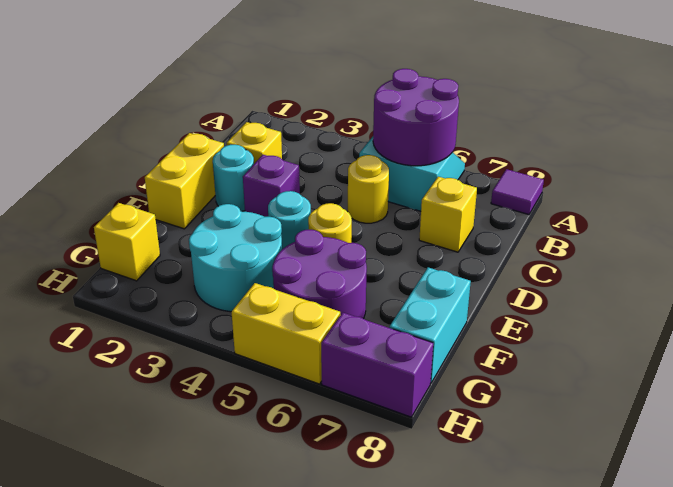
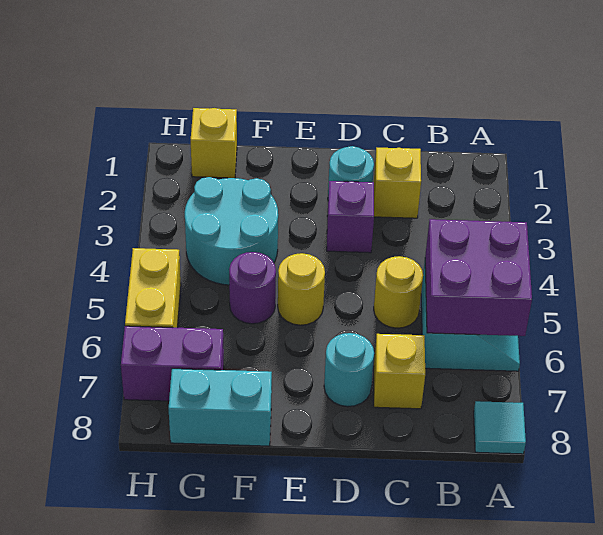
purple 2x2 round brick [373,69,459,166] -> purple 2x2 brick [425,219,532,336]
purple 1x1 tile [491,169,544,215] -> cyan 1x1 tile [474,401,526,454]
yellow 1x2 brick [145,133,224,229] -> none
cyan 1x1 round brick [268,191,311,249] -> cyan 1x1 round brick moved to [324,333,374,407]
purple 2x2 round brick [272,230,367,319] -> purple 1x1 round brick [229,252,276,324]
purple 1x2 brick [321,313,433,417] -> purple 1x2 brick turned to [121,326,224,401]

